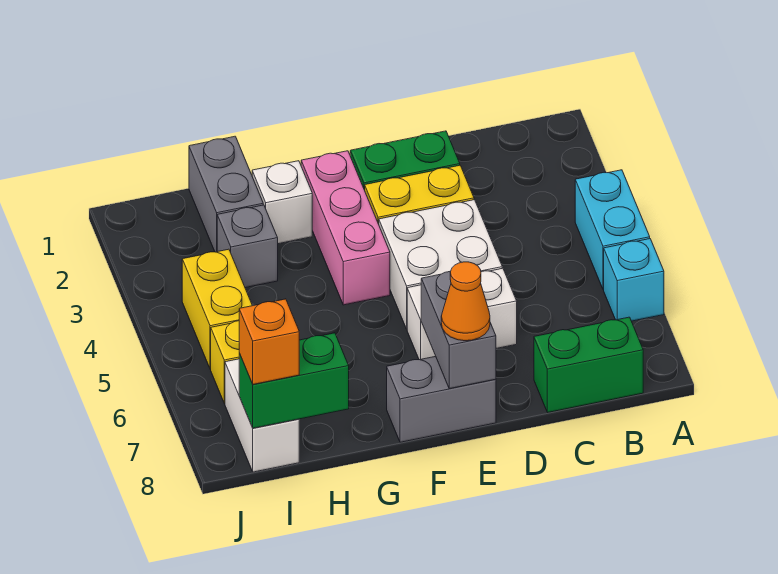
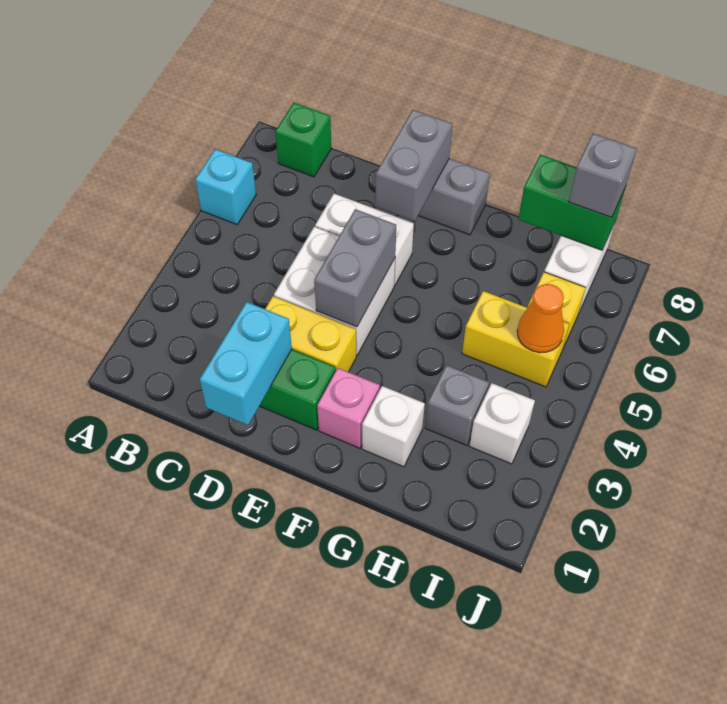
cyan 1x2 brick [575,170,650,290] -> cyan 1x2 brick moved to [200,302,292,425]
green 1x2 brick [534,317,643,412] -> green 1x1 brick [275,103,331,177]
orange 1x1 cone [441,262,490,341] -> orange 1x1 cone moved to [517,284,564,353]
pink 1x3 brick [301,151,390,305] -> pink 1x1 brick [317,368,380,448]
grey 1x2 brick [189,136,263,252] -> grey 1x2 brick moved to [314,209,396,327]
none -> white 1x1 brick [470,383,535,464]
yellow 1x2 brick [182,249,252,369] -> yellow 1x2 brick turned to [462,291,569,387]
orange 1x1 brick [239,299,299,384] -> grey 1x1 brick [569,133,637,217]

